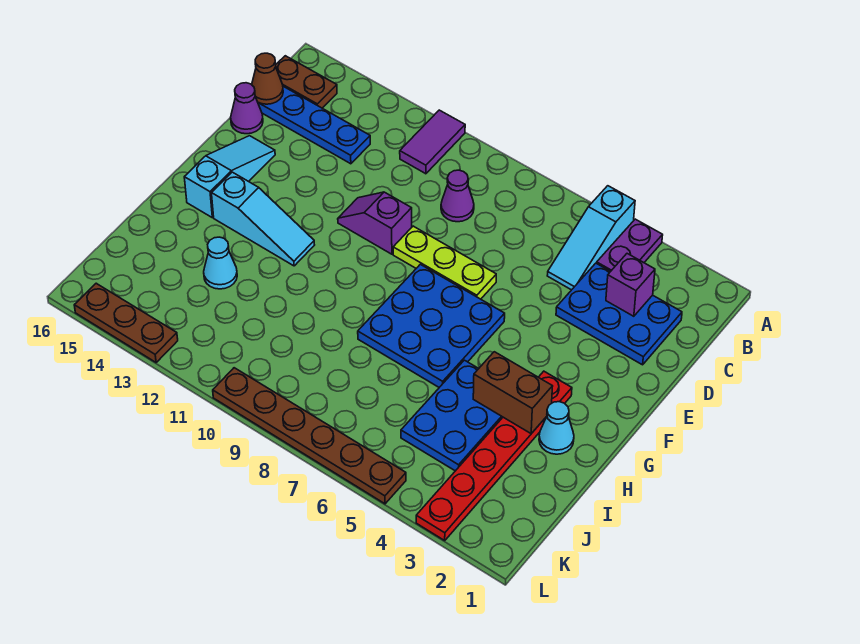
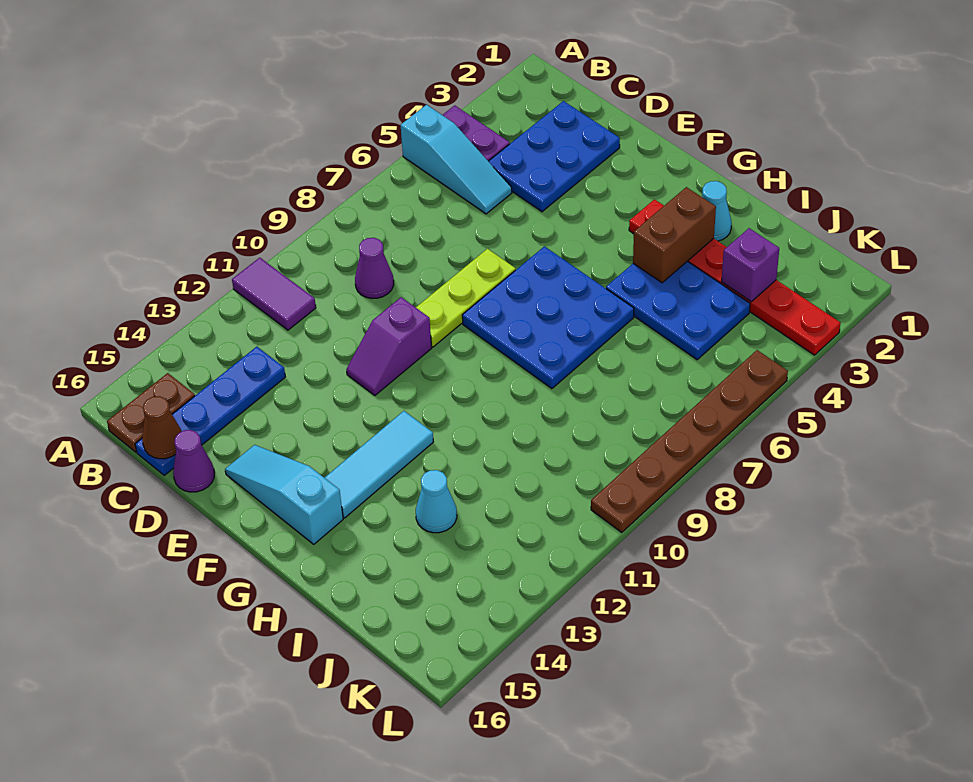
purple 1x1 brick [606,254,655,316] -> purple 1x1 brick moved to [721,228,779,302]
cyan 1x3 slope [212,172,314,266] -> cyan 1x3 tile [325,411,433,518]
brown 1x3 plate [74,283,178,362] -> none

